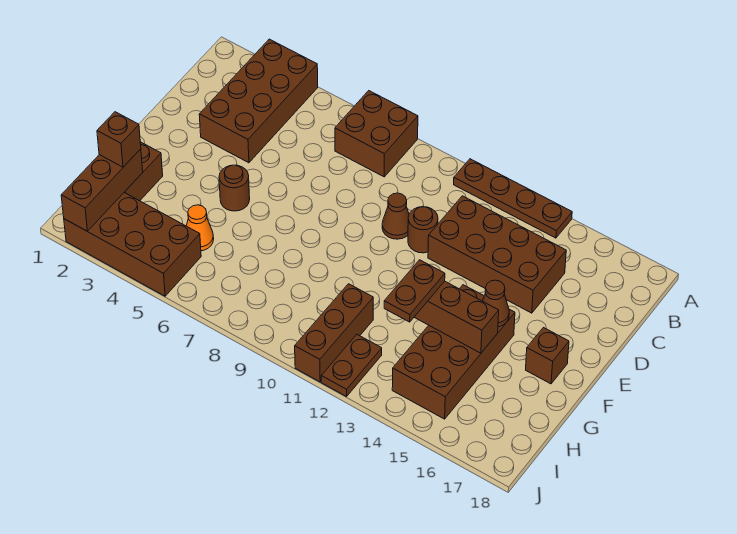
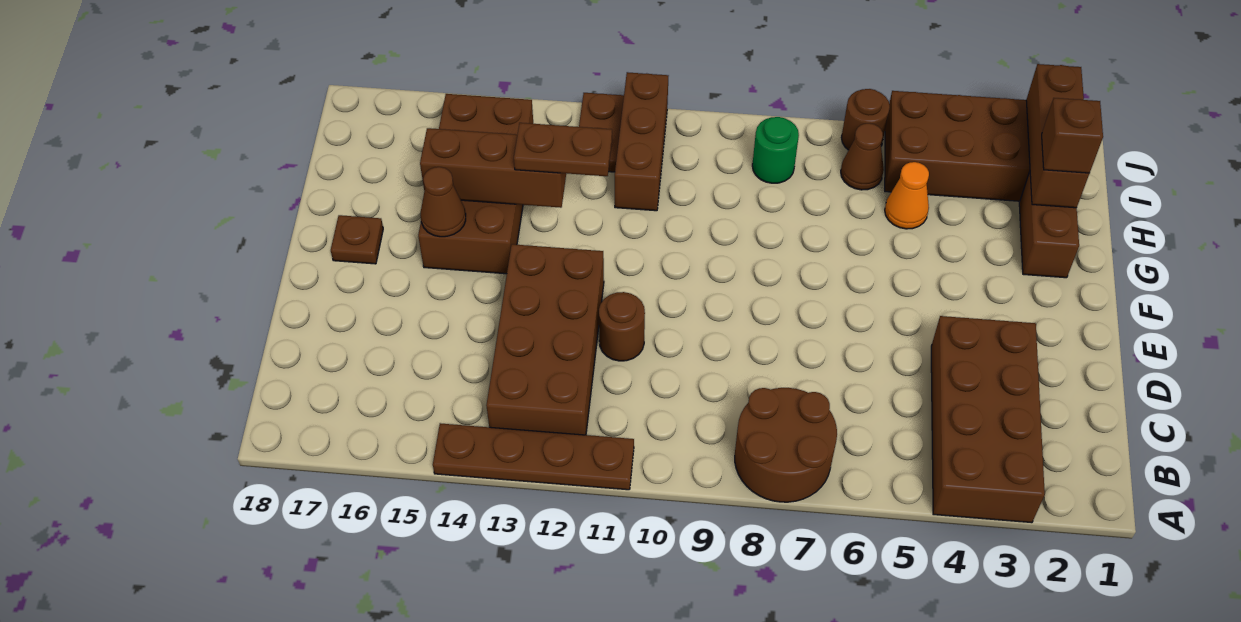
brown 2x2 brick [335,91,418,177] -> brown 2x2 round brick [735,388,837,502]
brown 2x4 brick [428,196,566,313] -> brown 2x4 brick turned to [486,244,604,435]
brown 1x1 cone [382,193,409,239] -> brown 1x1 cone moved to [841,123,884,190]
brown 1x1 round brick [219,165,250,211] -> brown 1x1 round brick moved to [841,89,890,150]
brown 1x1 brick [526,328,569,384] -> brown 1x1 plate [331,215,383,264]
brown 1x2 plate [384,260,445,322] -> brown 1x2 plate turned to [514,123,612,176]
none -> green 1x1 round brick [752,117,799,183]

